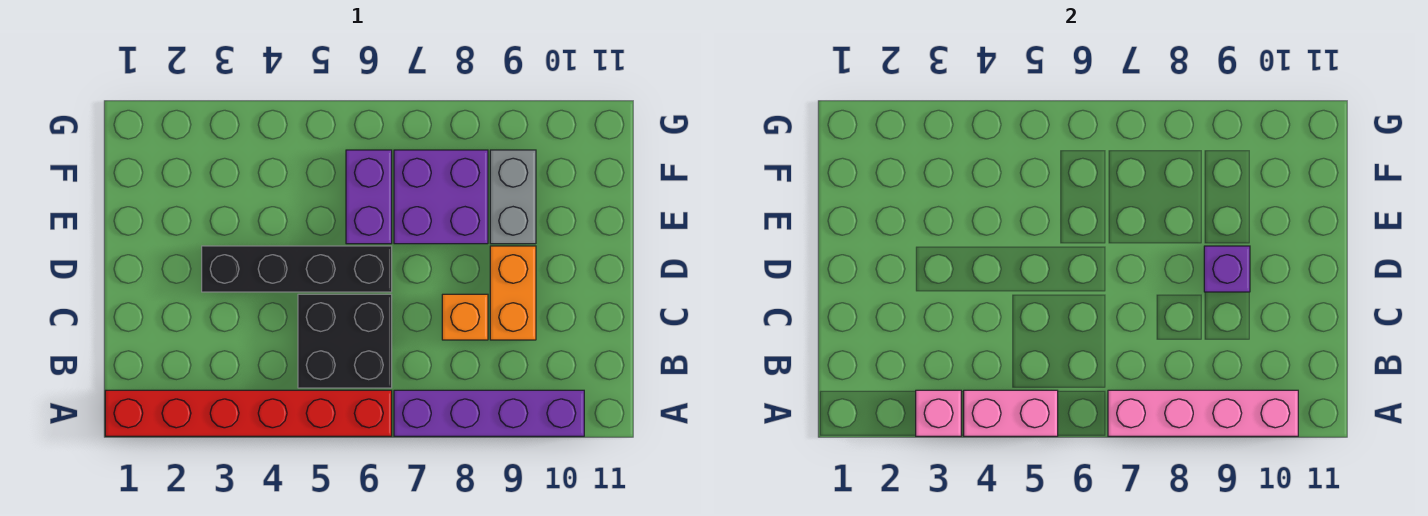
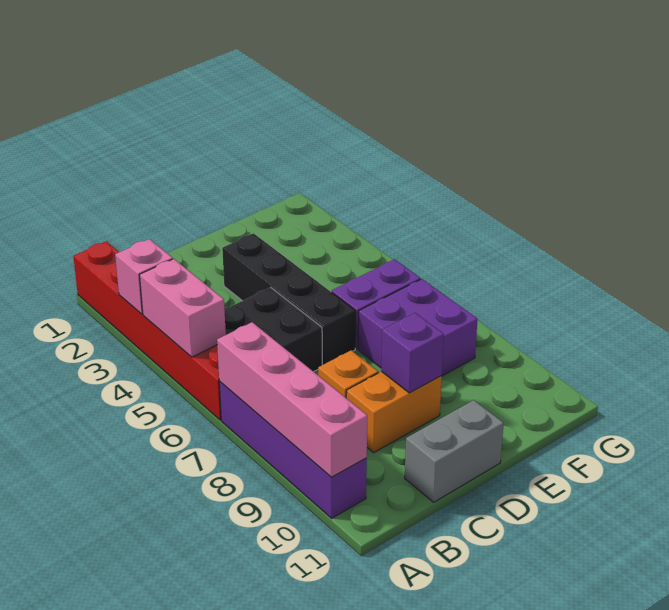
grey 1x2 brick [490,150,536,244] -> grey 1x2 brick moved to [405,400,504,502]

